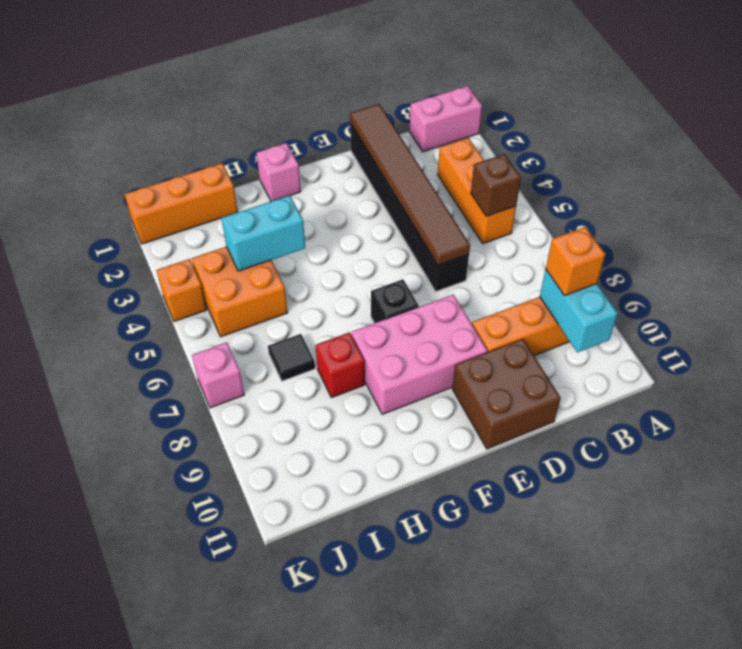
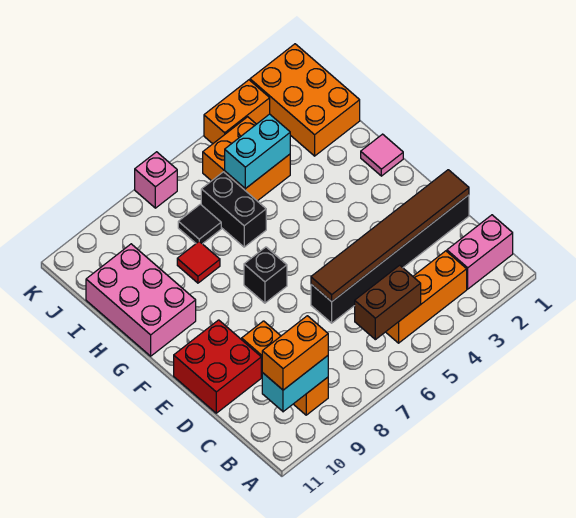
pink 1x2 brick [410,86,482,152] -> pink 1x2 brick turned to [447,215,513,289]
brown 1x1 brick [471,154,521,216] -> brown 1x2 brick [355,265,421,340]
orange 1x1 brick [546,227,605,295] -> orange 1x2 brick [262,316,328,390]
brown 2x2 brick [452,339,561,449] -> red 2x2 brick [174,320,261,413]
pink 2x3 brick [351,295,488,414] -> pink 2x3 brick moved to [86,244,196,356]
pink 1x1 brick [256,143,301,201] -> pink 1x1 tile [361,134,403,176]
cyan 1x2 brick [222,195,305,271] -> cyan 1x2 brick turned to [225,114,290,189]
none -> black 1x2 brick [201,172,266,247]
red 1x1 brick [315,332,365,398] -> red 1x1 tile [177,241,220,283]
orange 1x3 brick [125,163,238,244] -> orange 2x3 brick [250,44,360,156]
orange 1x1 brick [156,259,207,322] -> orange 1x2 brick [204,80,270,144]

